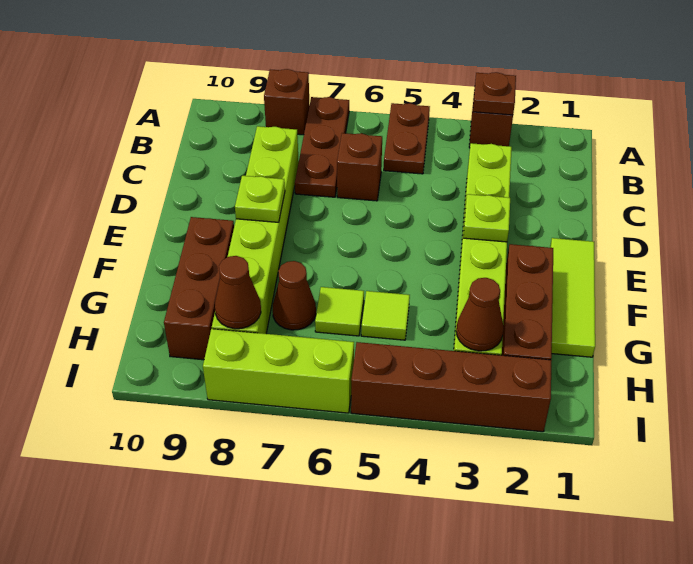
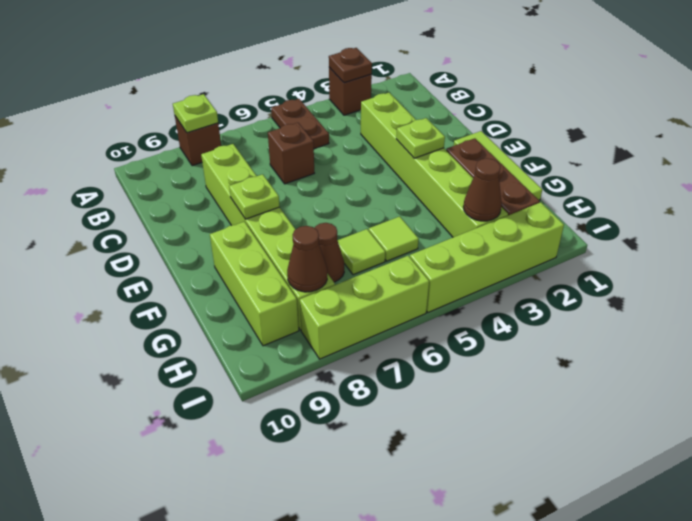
brown 1x3 plate [295,97,349,197] -> none
none -> lime 1x1 plate [173,94,218,133]
brown 1x3 brick [164,217,234,360] -> lime 1x3 brick [210,222,299,346]
brown 1x4 brick [351,342,552,432] -> lime 1x4 brick [410,202,564,312]

